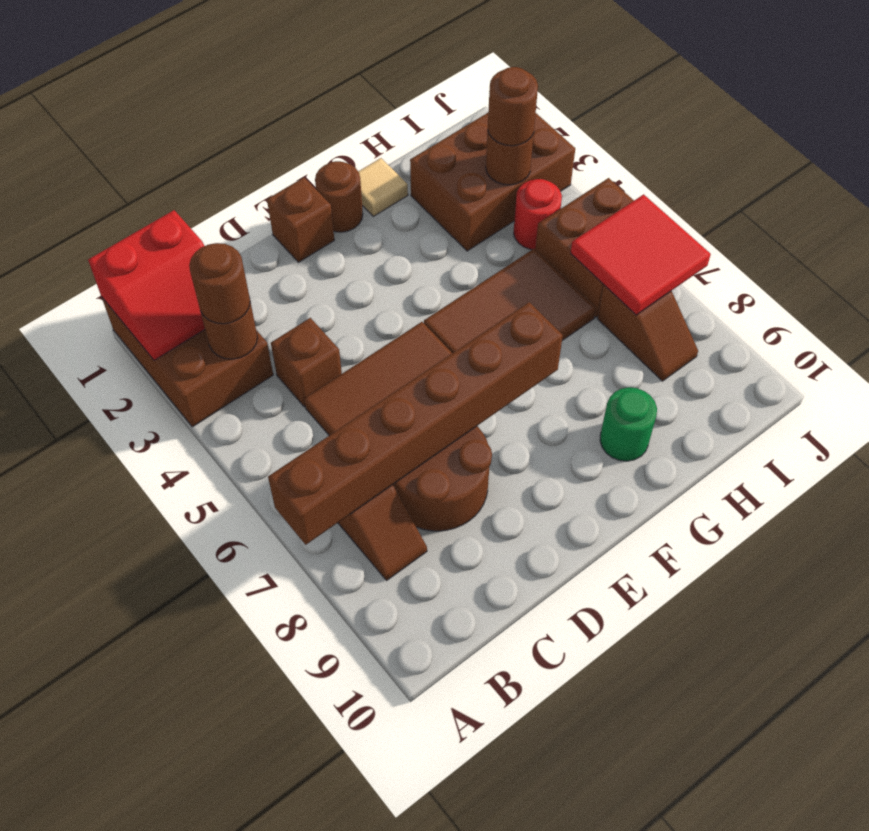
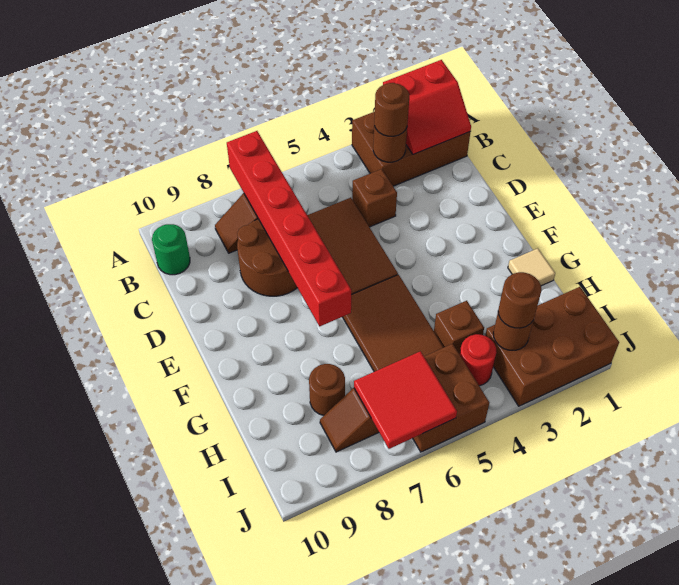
red 2x2 slope [88,210,205,360] -> red 2x2 slope turned to [383,60,471,154]
brown 1x6 brick [268,302,563,545] -> red 1x6 brick [227,131,351,326]
brown 1x1 brick [267,178,334,262] -> brown 1x1 brick moved to [434,301,484,354]
brown 1x1 round brick [315,161,363,232] -> brown 1x1 round brick moved to [309,364,345,415]
green 1x1 round brick [600,387,657,461] -> green 1x1 round brick moved to [152,224,190,275]
brown 2x3 brick [410,113,575,251] -> brown 2x3 brick turned to [485,287,619,406]

